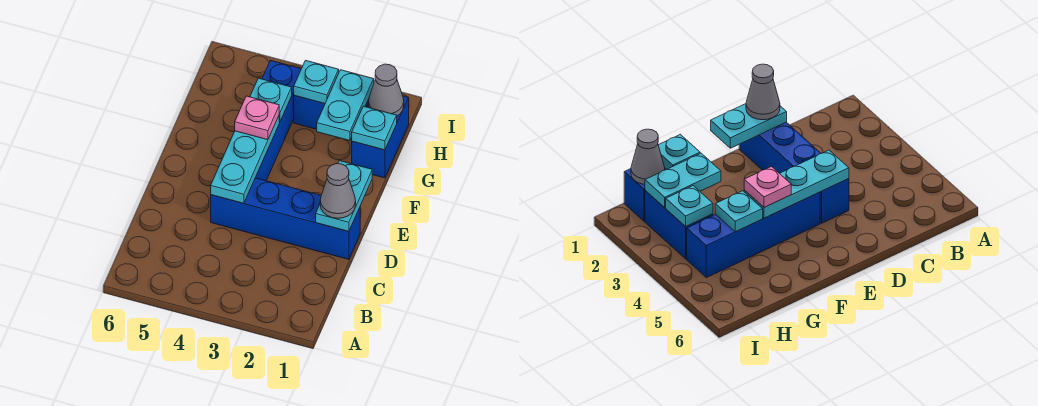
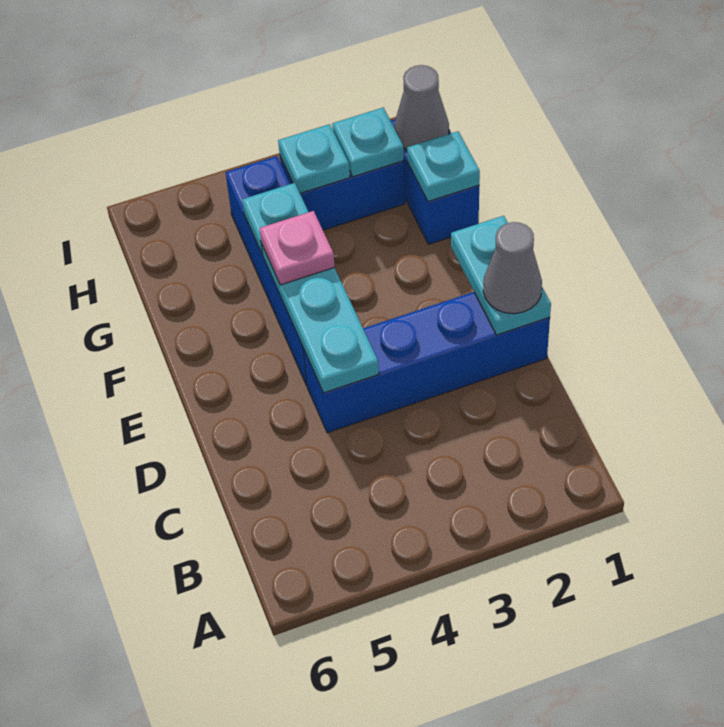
cyan 1x2 plate [317,70,374,141] -> cyan 1x1 plate [332,108,404,177]

